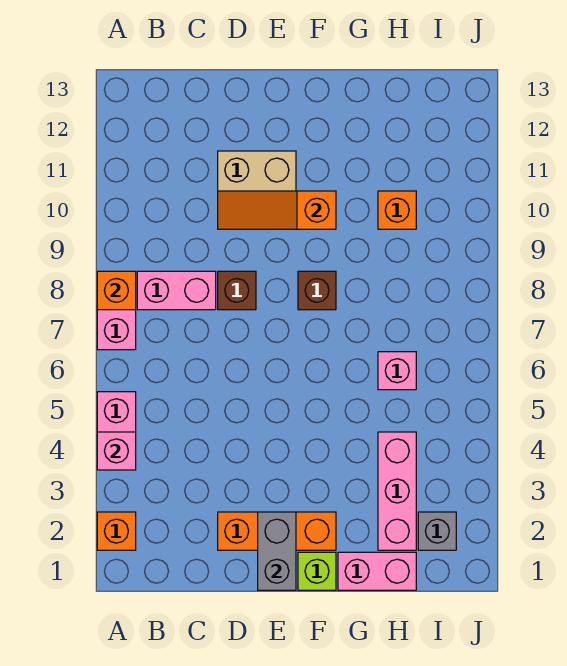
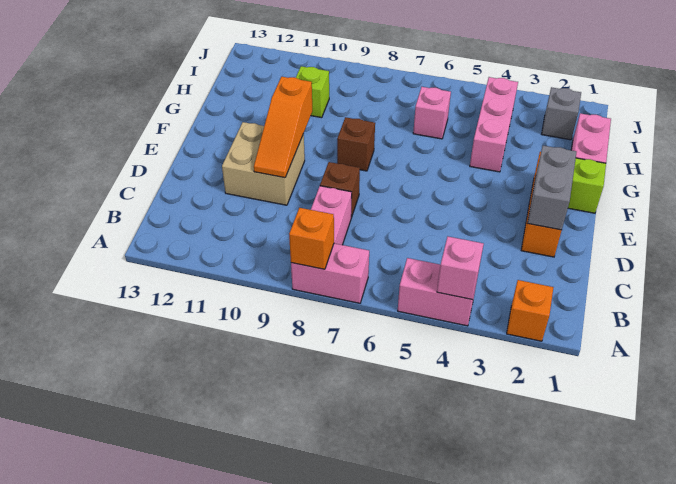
grey 1x2 brick [258,512,296,590] -> grey 1x2 brick turned to [528,146,576,230]
pink 1x3 brick [378,432,416,550] -> pink 1x3 brick turned to [470,77,518,172]
orange 1x1 brick [378,191,416,229] -> lime 1x1 brick [296,66,329,118]

